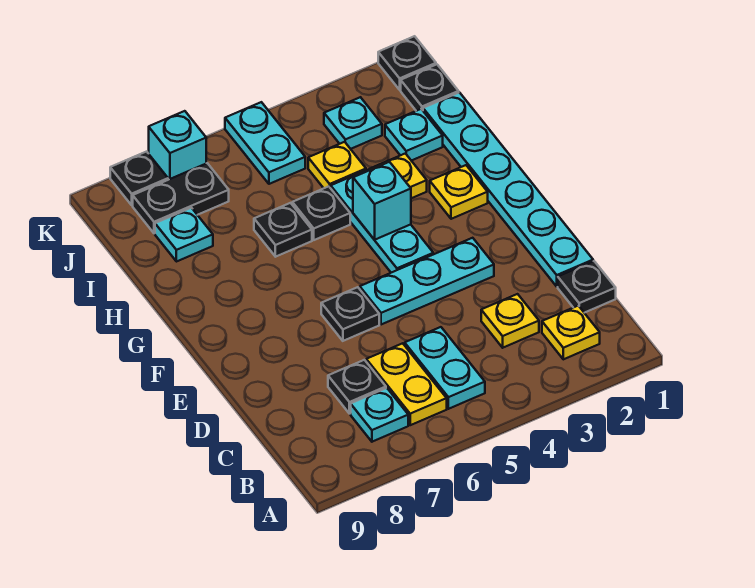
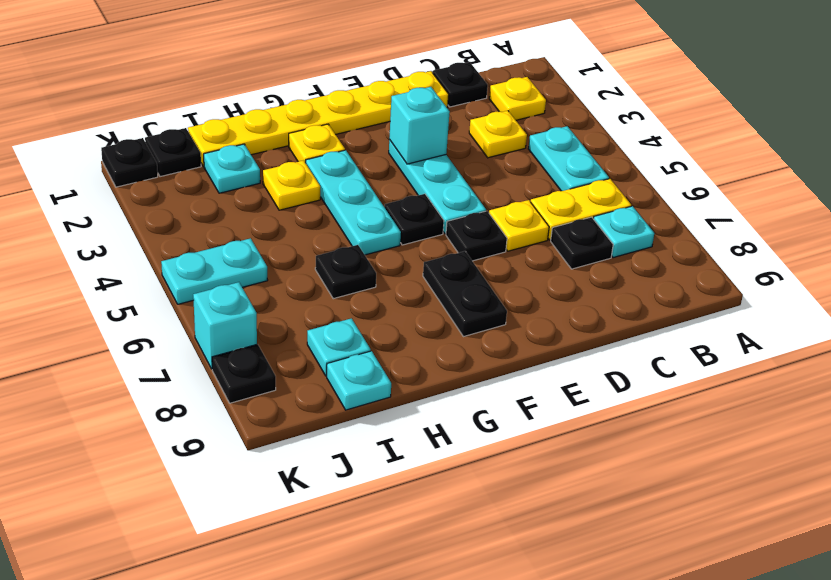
cyan 1x2 plate [405,327,485,409] -> cyan 1x2 plate turned to [528,126,609,191]
cyan 1x6 plate [423,92,593,287] -> yellow 1x6 plate [188,71,449,166]
cyan 1x3 plate [331,170,433,273] -> cyan 1x3 plate turned to [306,150,401,255]
cyan 1x1 brick [353,162,411,240] -> cyan 1x1 brick moved to [389,87,450,164]
black 1x1 plate [292,186,350,240] -> black 1x1 plate moved to [385,194,444,245]
yellow 1x1 plate [308,142,366,188] -> yellow 1x1 plate moved to [489,200,549,251]
cyan 1x1 plate [324,97,382,149] -> cyan 1x1 plate moved to [327,351,391,410]
black 1x2 plate [133,163,229,233] -> black 1x2 plate moved to [423,251,507,337]

